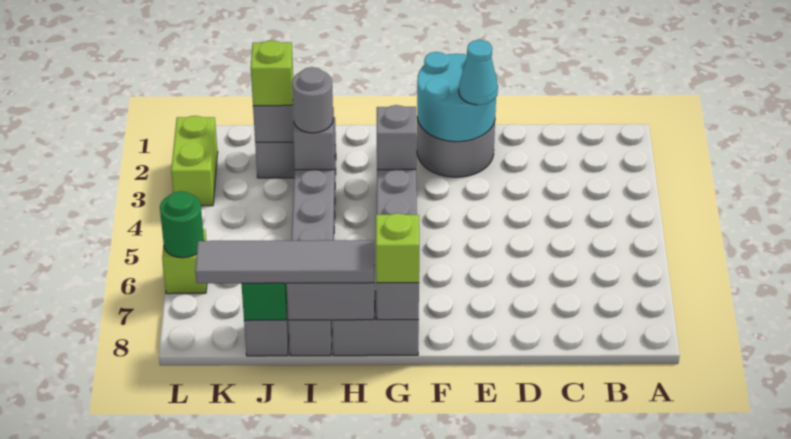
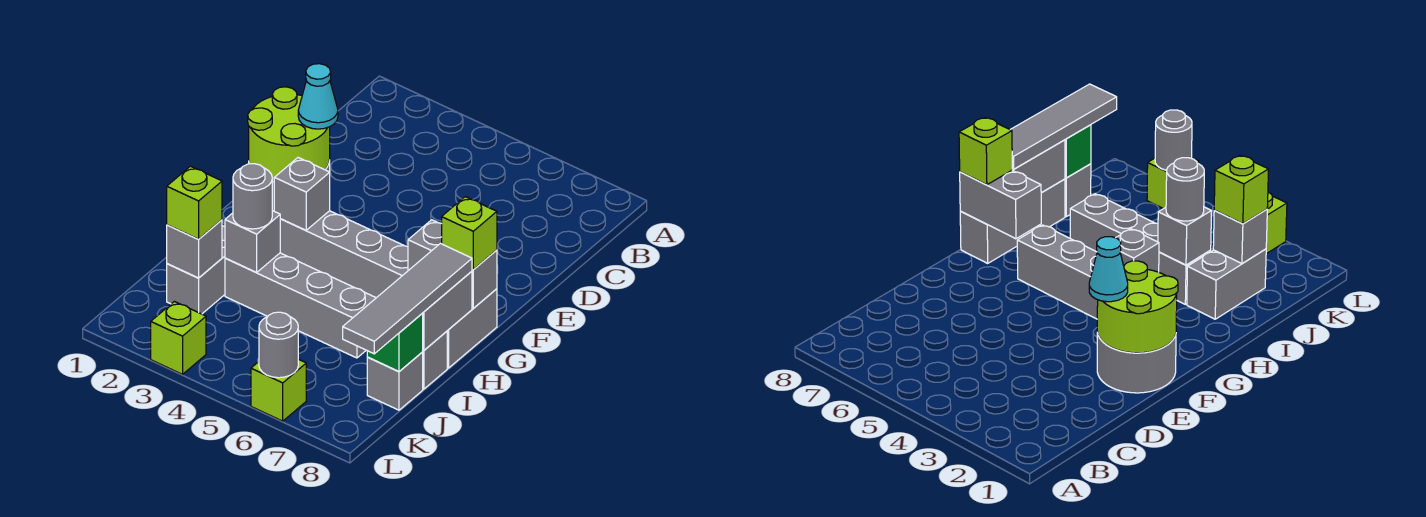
cyan 2x2 round brick [417,52,497,142] -> lime 2x2 round brick [248,87,330,182]
lime 1x2 brick [171,116,218,206] -> lime 1x1 brick [151,301,206,374]
green 1x1 round brick [160,191,204,258] -> grey 1x1 round brick [259,312,298,378]

